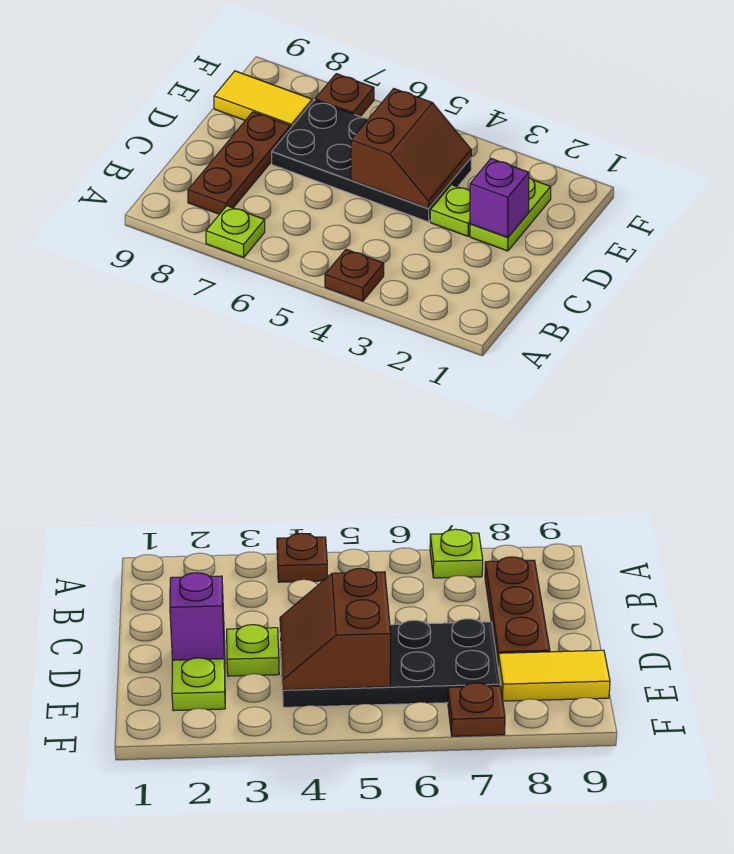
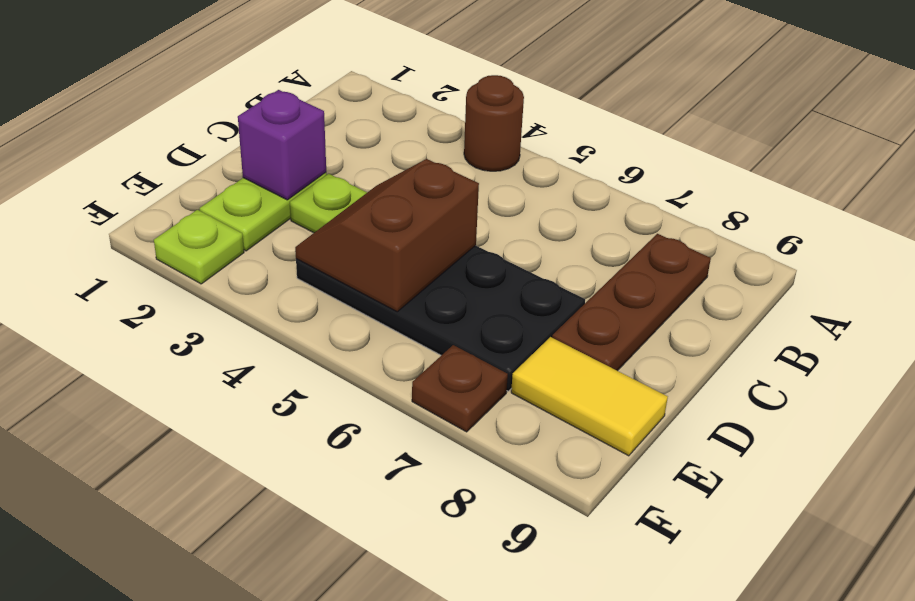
brown 1x1 plate [325,249,384,301] -> brown 1x1 round brick [464,75,524,171]
lime 1x1 plate [206,206,265,257] -> lime 1x1 plate moved to [154,210,244,284]

